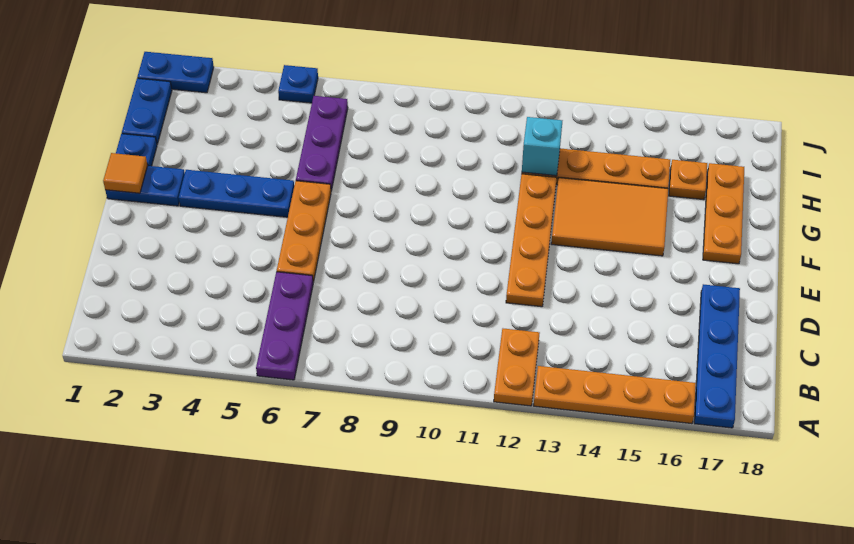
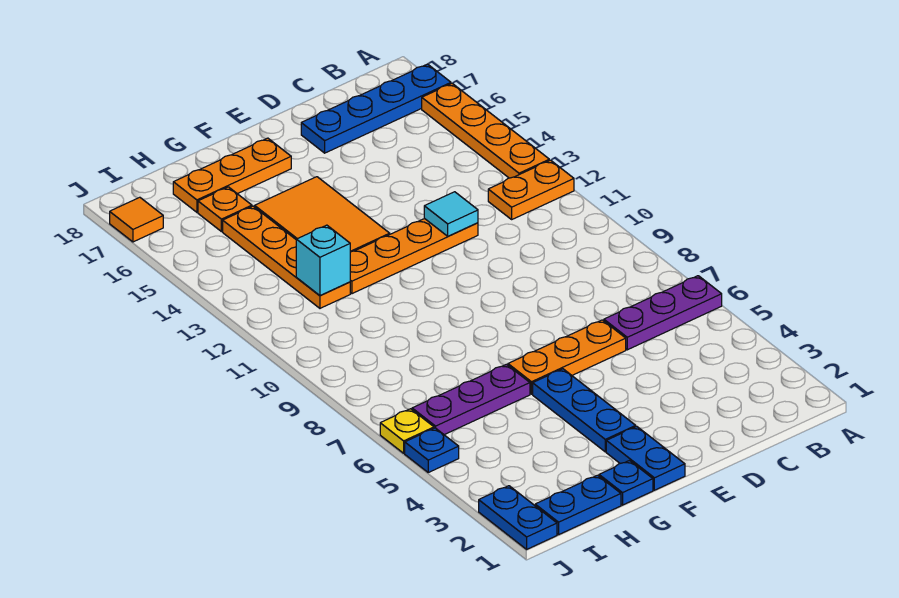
none -> cyan 1x1 tile [424,192,478,236]
orange 1x1 tile [103,153,148,193] -> orange 1x1 tile moved to [110,197,163,242]
none -> yellow 1x1 plate [380,409,434,453]

